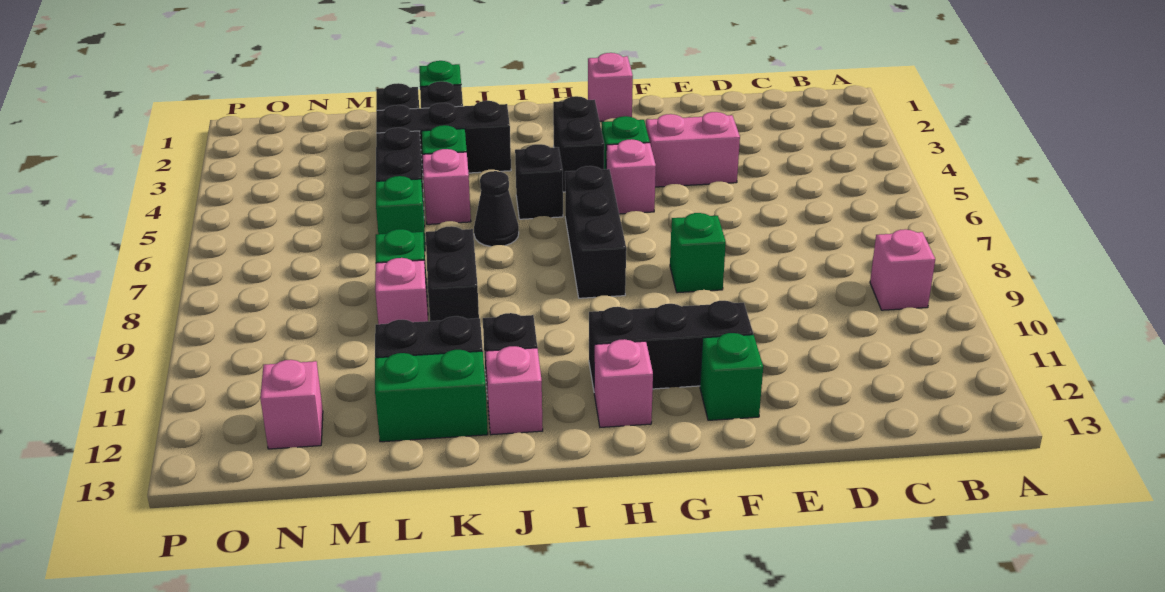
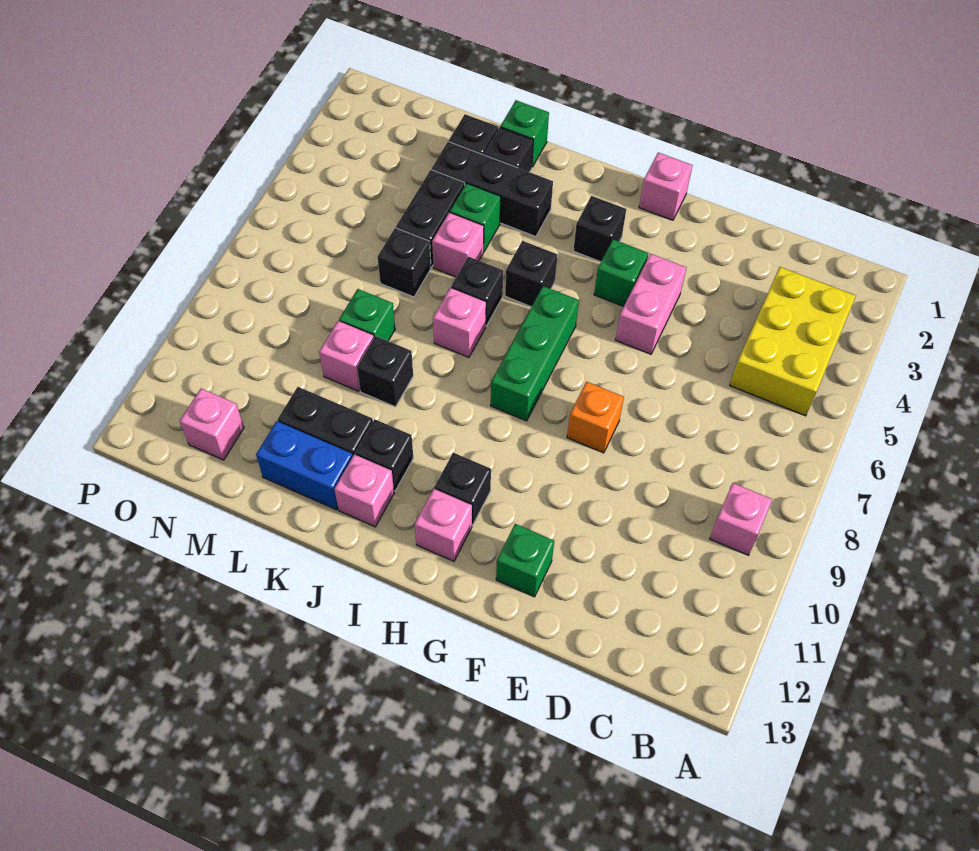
none -> yellow 2x3 brick [730,267,856,416]
pink 1x2 brick [646,112,740,187] -> pink 1x2 brick turned to [616,254,686,354]
green 1x1 brick [670,213,726,293] -> orange 1x1 brick [567,382,624,453]
black 1x3 brick [589,301,753,389] -> black 1x1 brick [435,453,491,525]
pink 1x1 brick [606,139,656,214] -> pink 1x1 brick moved to [433,287,486,357]
black 1x2 brick [553,96,604,192] -> black 1x1 brick [573,196,626,262]
black 1x3 brick [565,166,626,298] -> green 1x3 brick [491,286,579,421]
black 1x1 cone [474,171,519,247] -> black 1x1 brick [451,257,503,326]
black 1x2 brick [426,226,479,321] -> black 1x1 brick [357,336,413,407]
green 1x2 brick [375,350,488,442] -> blue 1x2 brick [256,421,353,510]
green 1x1 brick [376,176,425,250] -> black 1x1 brick [378,228,431,297]

